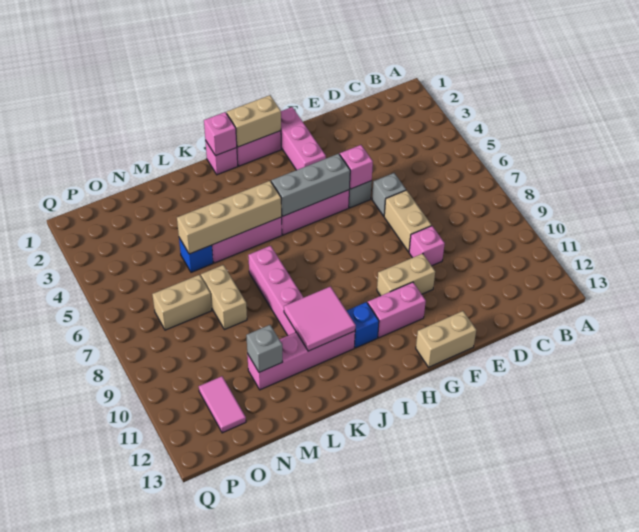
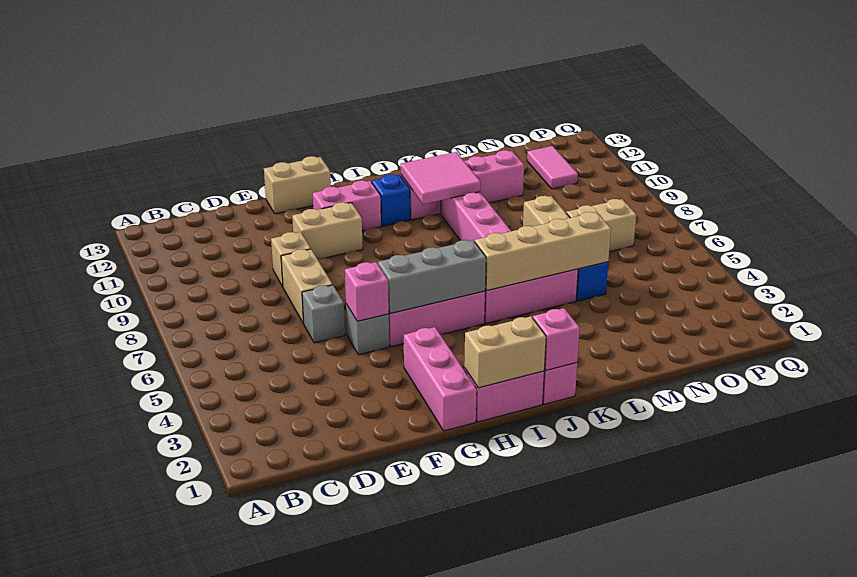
pink 1x1 brick [409,226,445,266] -> tan 1x1 brick [271,232,311,287]
grey 1x1 brick [246,325,282,372] -> none

